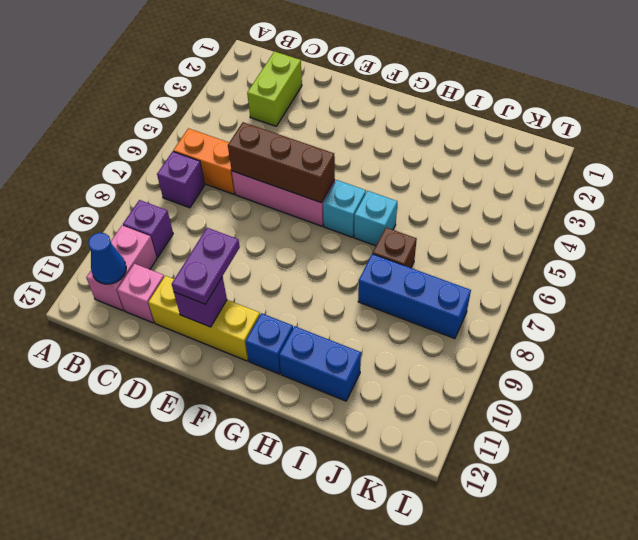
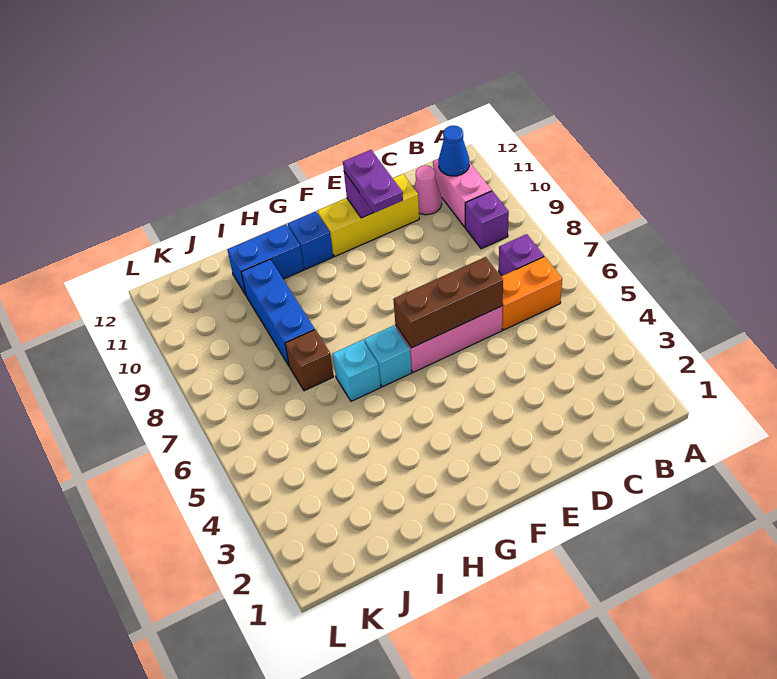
lime 1x2 brick [247,52,302,126] -> none
pink 1x1 brick [117,264,164,323] -> pink 1x1 cone [414,165,442,215]
blue 1x3 brick [358,254,471,339] -> blue 1x3 brick turned to [241,259,315,365]

